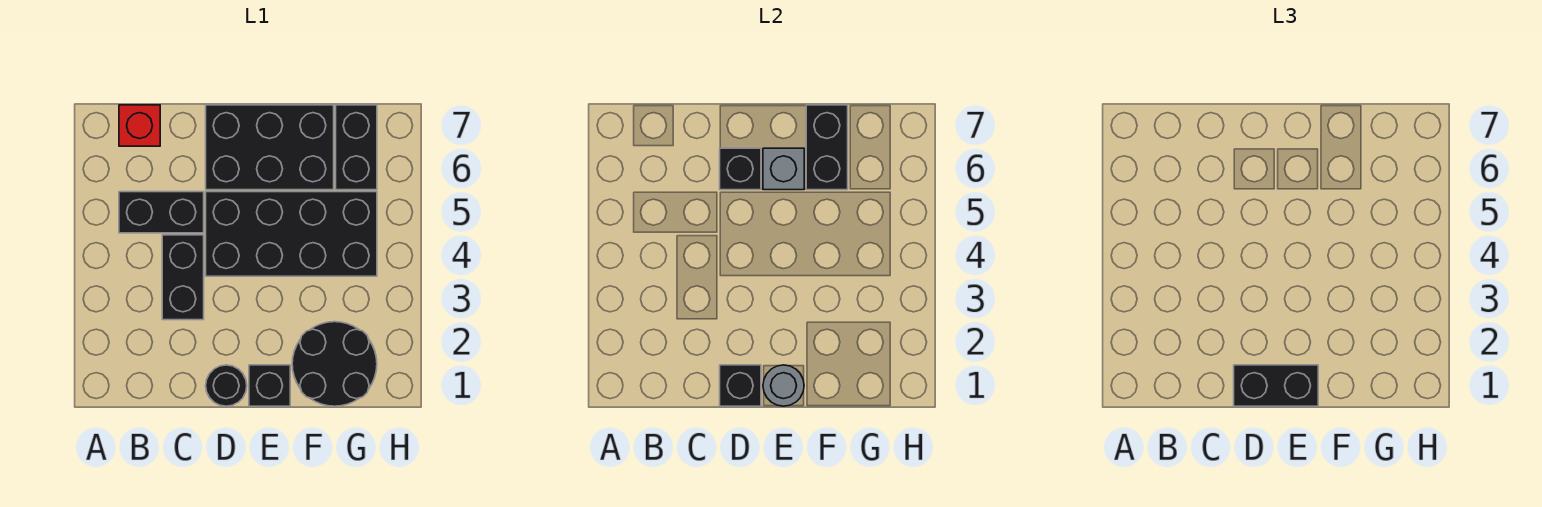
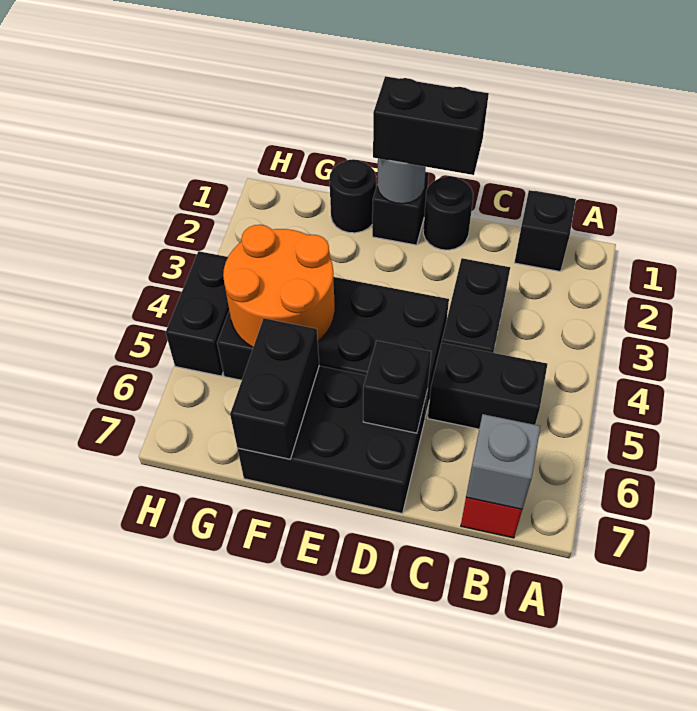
black 1x1 brick [720,365,761,406] -> black 1x1 brick moved to [514,190,576,271]
grey 1x1 brick [763,148,804,190] -> grey 1x1 brick moved to [466,414,541,509]
black 2x2 round brick [292,322,377,406] -> black 1x1 round brick [329,159,376,233]
none -> orange 2x2 round brick [223,225,335,347]
black 1x2 brick [336,105,377,190] -> black 1x2 brick moved to [166,251,229,376]

